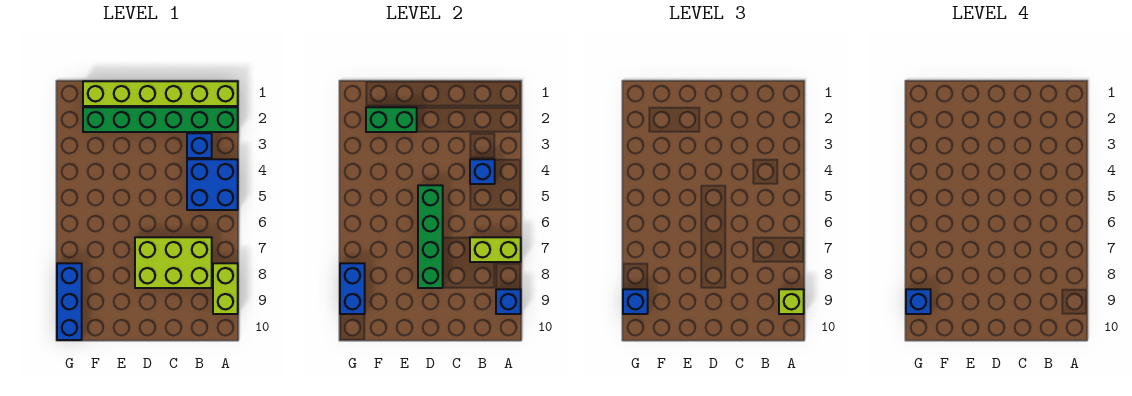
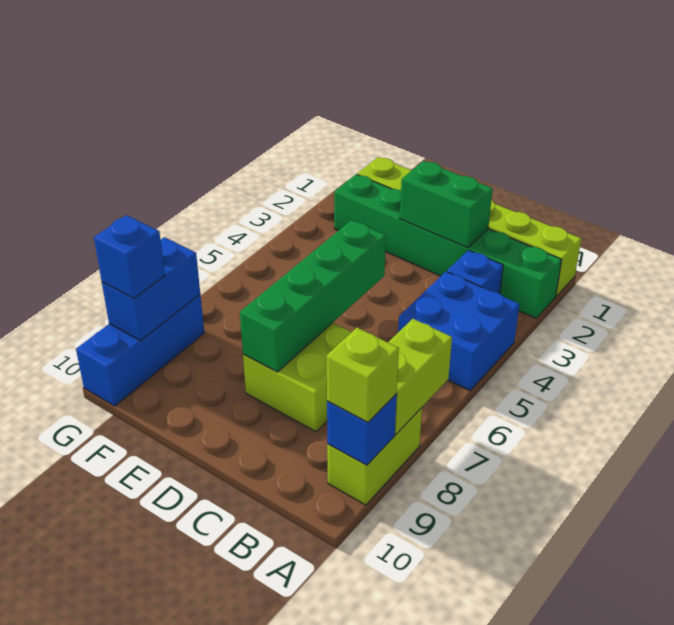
lime 1x2 brick [470,237,521,262] -> lime 1x2 brick turned to [388,319,452,434]
blue 1x1 brick [470,159,495,184] -> none
lime 2x3 brick [135,237,212,288] -> lime 2x2 brick [243,323,351,432]
green 1x2 brick [366,107,417,132] -> green 1x2 brick moved to [400,161,493,248]
blue 1x1 brick [906,289,931,314] -> none

